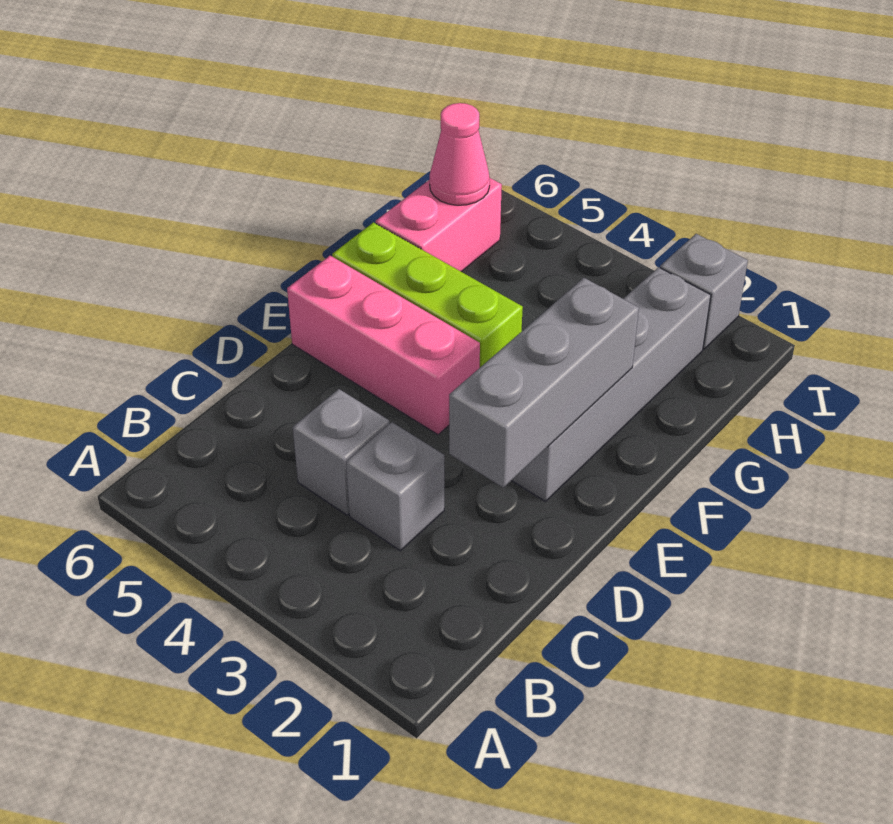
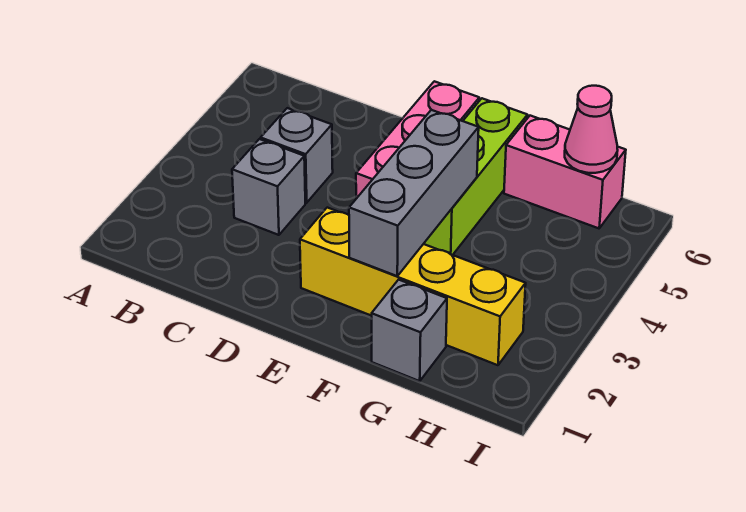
grey 1x3 brick [449,278,639,488] -> grey 1x3 brick turned to [349,110,479,276]
grey 1x4 brick [512,267,711,502] -> yellow 1x4 brick [300,208,526,365]
grey 1x1 brick [660,234,748,349] -> grey 1x1 brick moved to [372,280,447,381]

